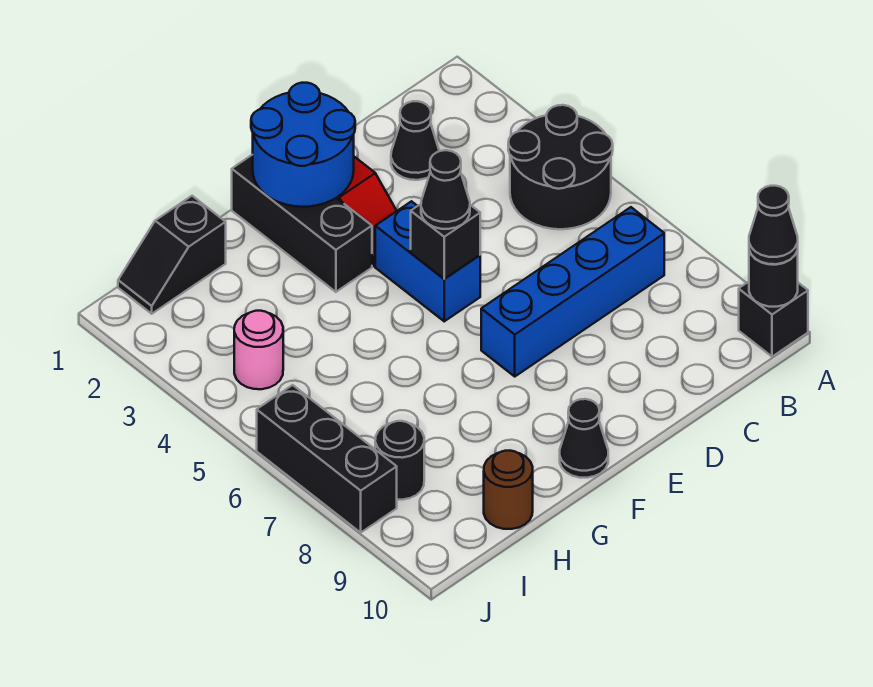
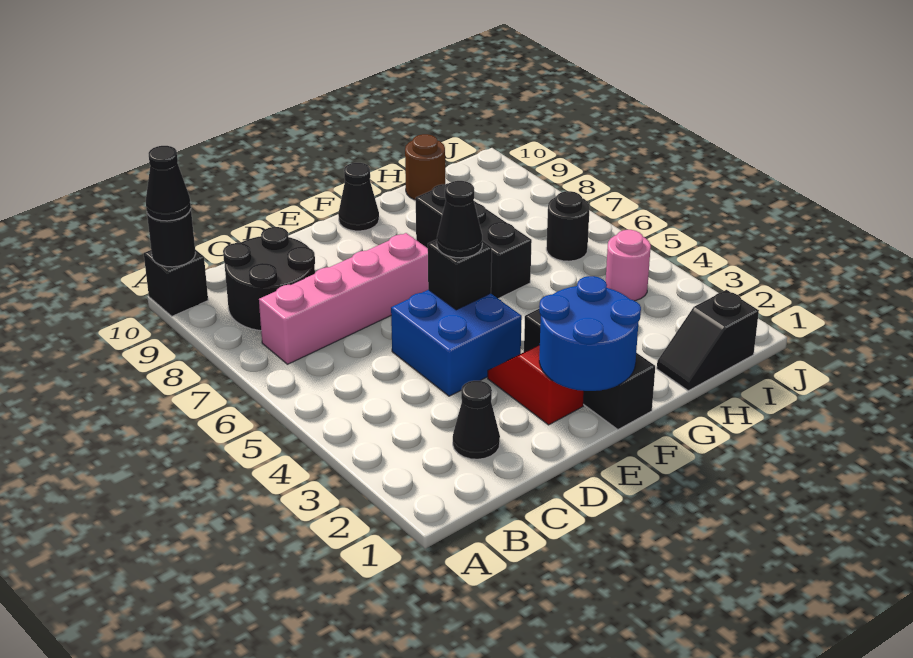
black 2x2 round brick [508,105,613,229] -> black 2x2 round brick moved to [223,227,315,331]
blue 1x4 brick [481,207,664,376] -> pink 1x4 brick [259,233,429,364]
blue 1x2 brick [375,201,480,321] -> blue 2x2 brick [391,290,522,396]
black 1x2 slope [118,196,226,314] -> black 1x2 slope turned to [657,290,759,391]
black 1x1 round brick [375,421,424,500] -> black 1x1 round brick moved to [546,191,590,261]
black 1x3 brick [257,385,397,532] -> black 1x3 brick moved to [416,183,532,299]

